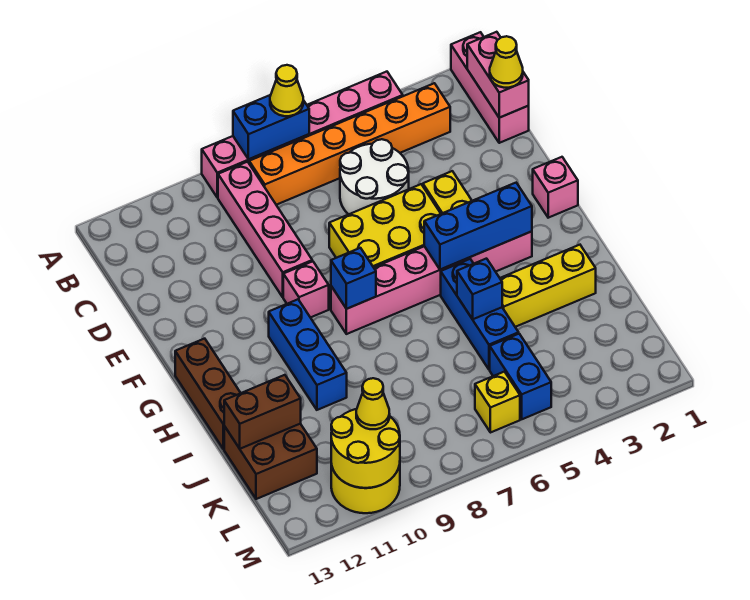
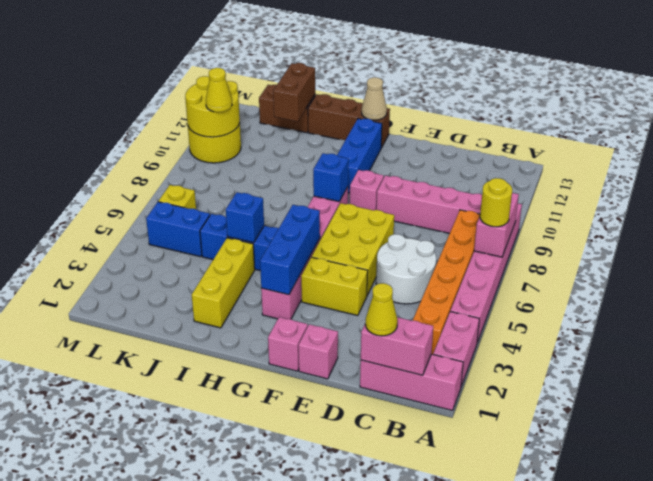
none -> pink 1x2 brick [433,312,479,386]
blue 1x2 brick [233,95,309,159] -> pink 1x2 brick [474,193,519,257]
yellow 1x1 cone [270,65,303,116] -> yellow 1x1 round brick [480,178,512,227]
none -> pink 1x1 brick [299,324,338,379]
blue 1x3 brick [269,299,347,410] -> blue 1x3 brick turned to [337,119,382,193]
none -> tan 1x1 cone [362,77,387,120]
brown 2x2 brick [224,424,317,499] -> brown 1x2 brick [259,85,315,133]

